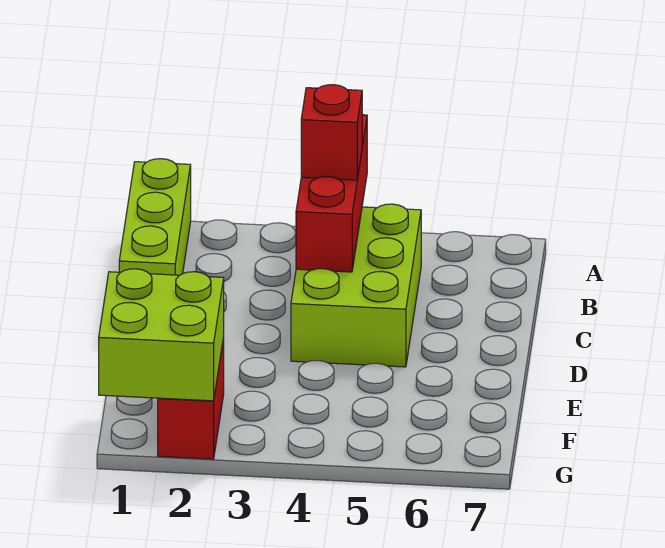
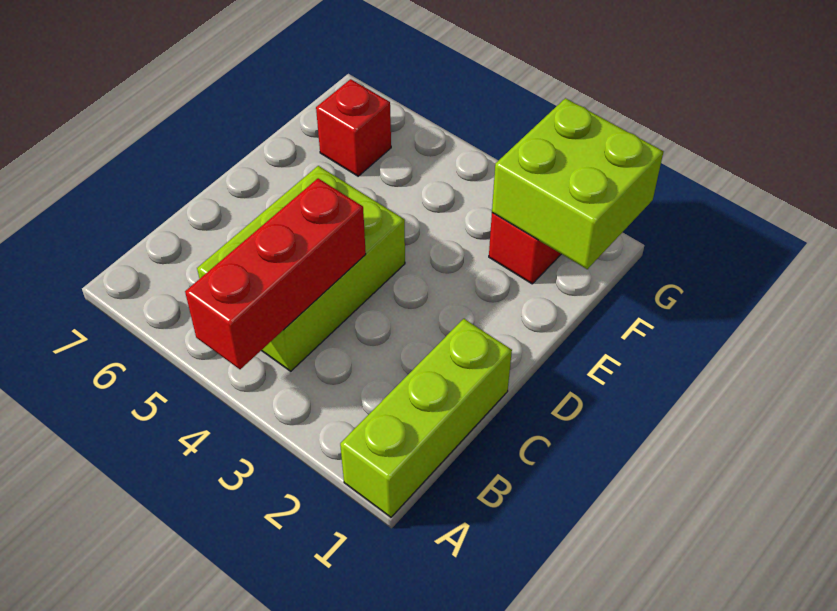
red 1x1 brick [301,85,362,180] -> red 1x1 brick moved to [316,79,391,176]

